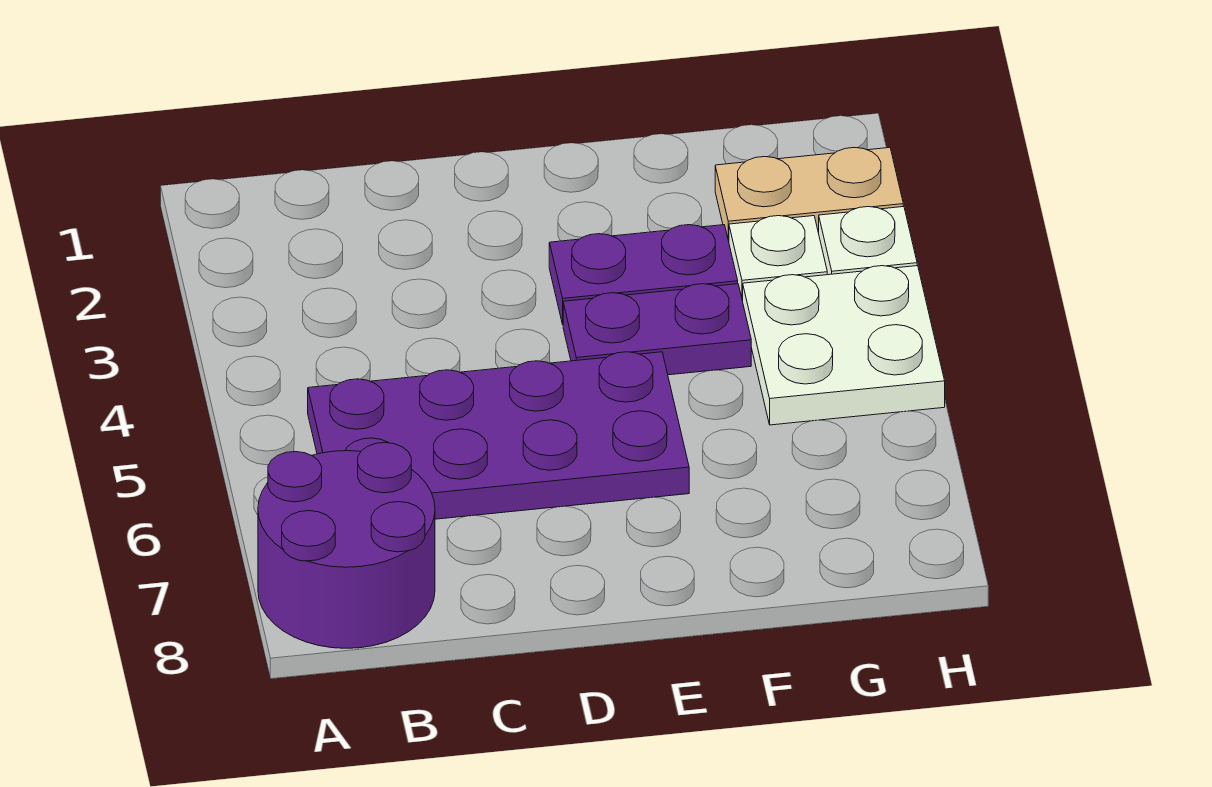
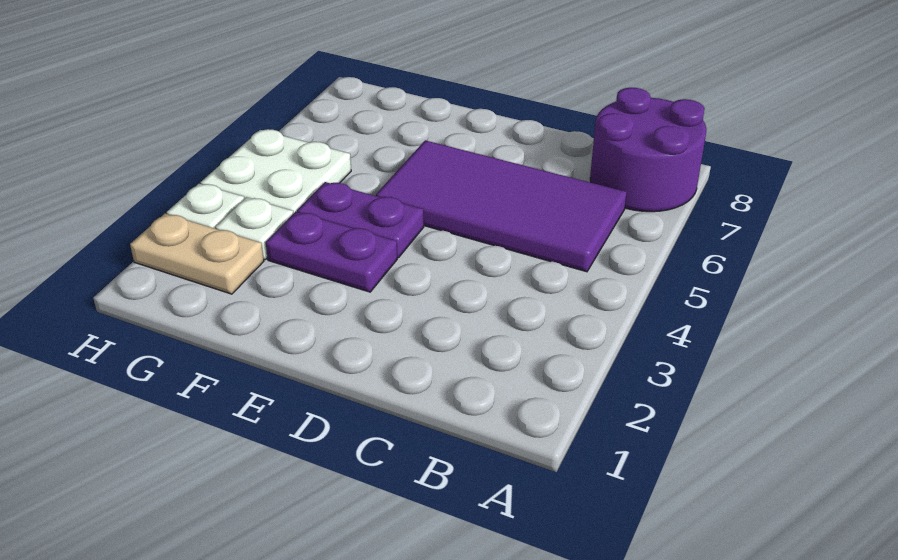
purple 2x4 plate [308,352,689,519] -> purple 2x4 tile [376,140,627,272]

